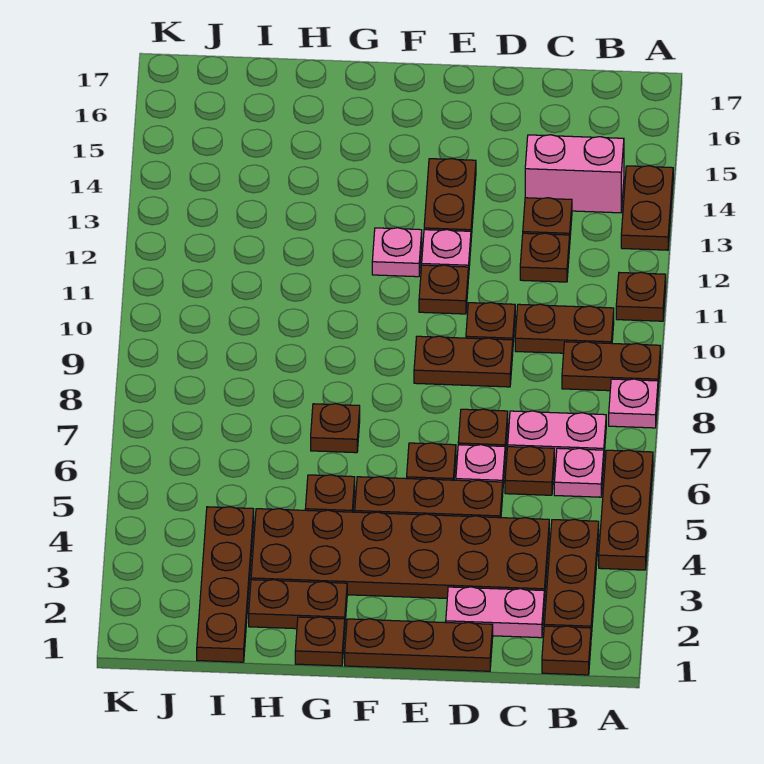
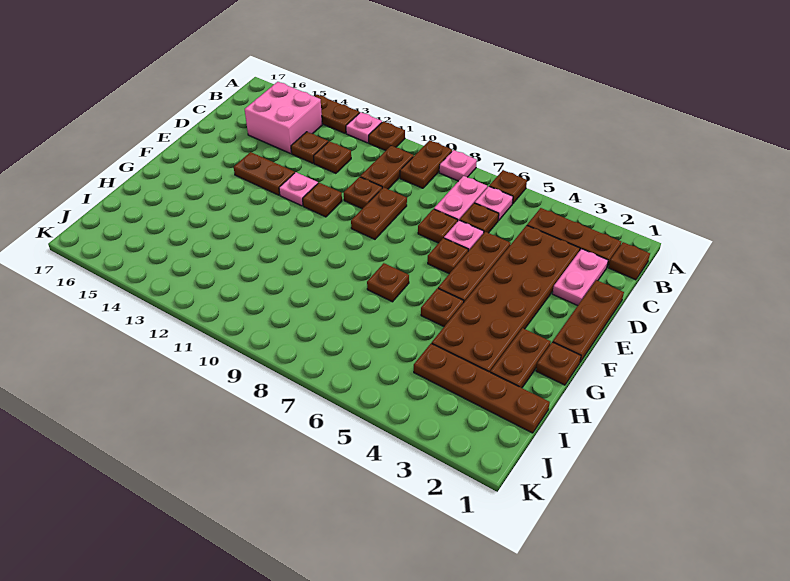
brown 1x3 plate [599,450,653,570] -> brown 1x1 plate [489,170,527,204]
pink 1x2 brick [525,135,624,213] -> pink 2x2 brick [245,82,322,154]
pink 1x1 plate [372,228,422,277] -> pink 1x1 plate moved to [346,112,382,143]

